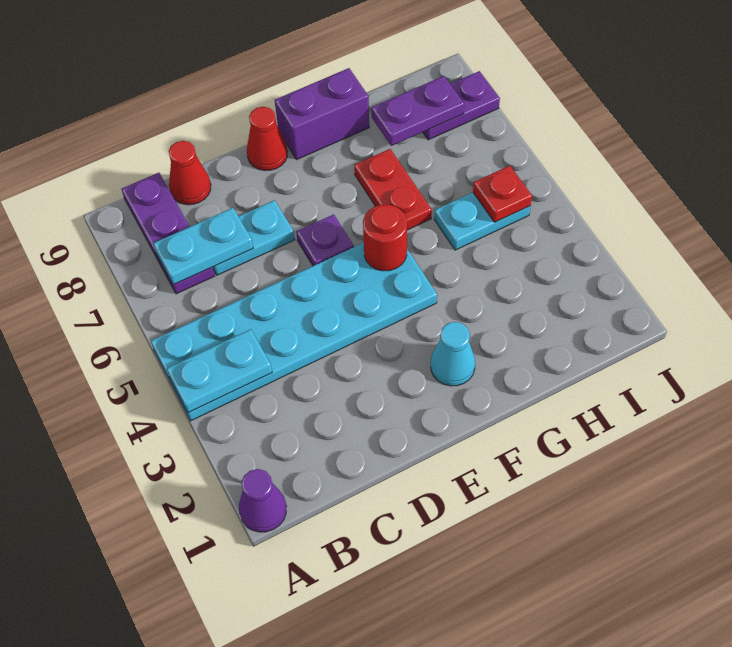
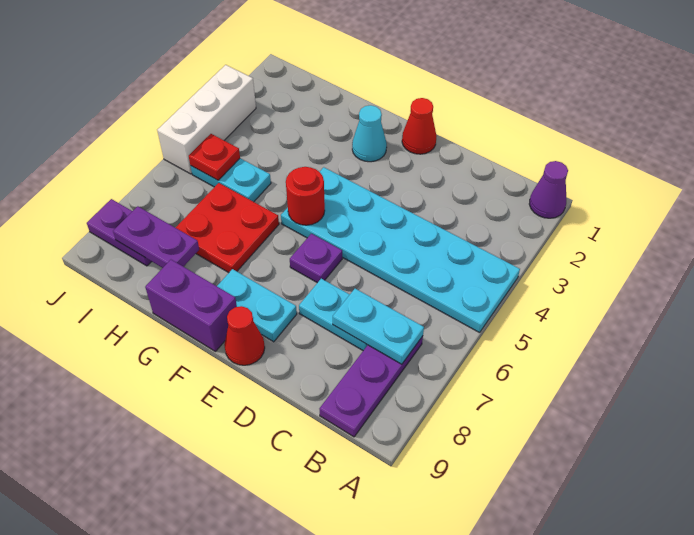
cyan 1x2 plate [167,329,272,413] -> cyan 1x2 plate moved to [217,269,297,342]
red 1x1 cone [169,141,211,205] -> red 1x1 cone moved to [402,98,437,154]
red 1x2 plate [354,149,432,230] -> red 2x2 plate [176,183,279,273]
none -> white 1x3 brick [157,65,256,174]

